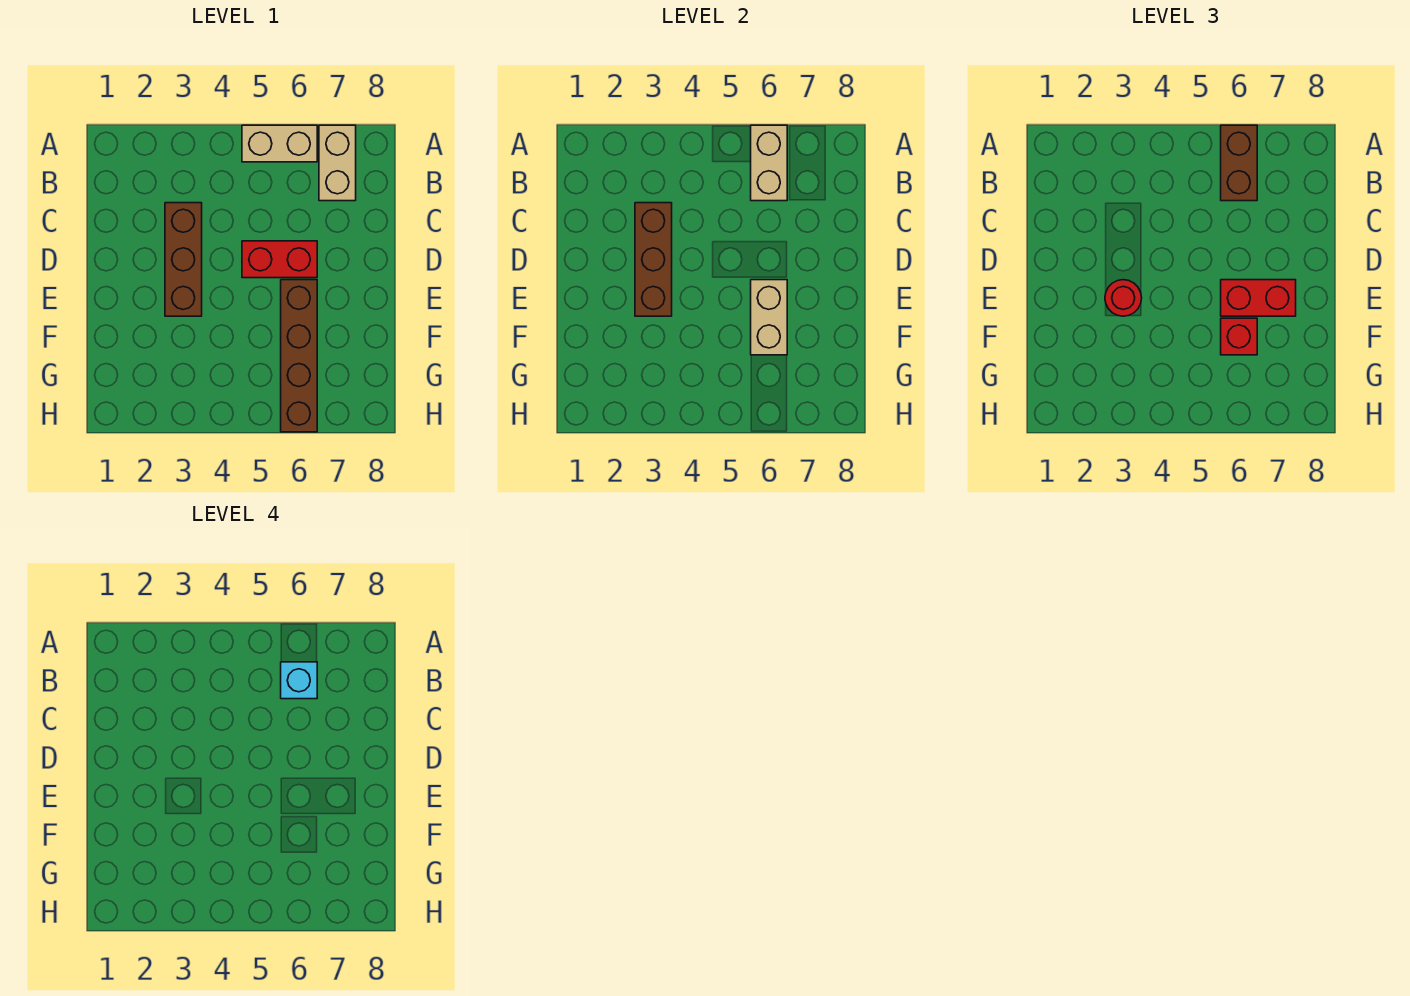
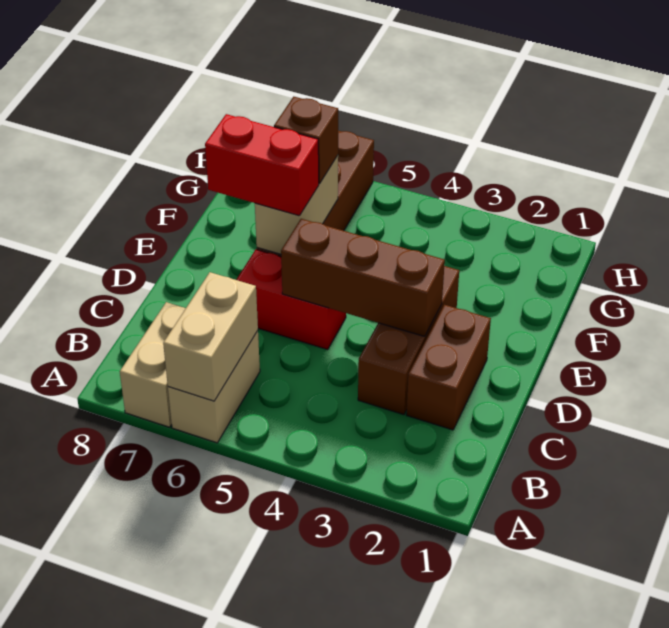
tan 1x2 brick [242,125,317,162] -> tan 1x2 brick turned to [168,331,260,443]
brown 1x2 brick [1221,125,1257,201] -> brown 1x2 brick moved to [406,305,491,430]
cyan 1x1 brick [281,662,317,699] -> none
brown 1x3 brick [635,203,672,316] -> brown 1x3 brick turned to [281,219,445,336]
red 1x1 round brick [1105,280,1142,316] -> none
red 1x1 brick [1221,318,1257,355] -> brown 1x1 brick [274,97,338,184]

